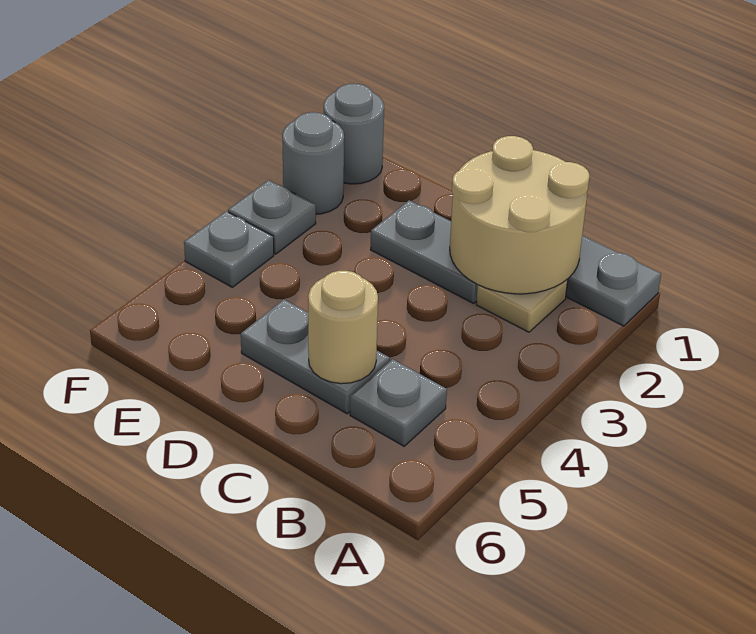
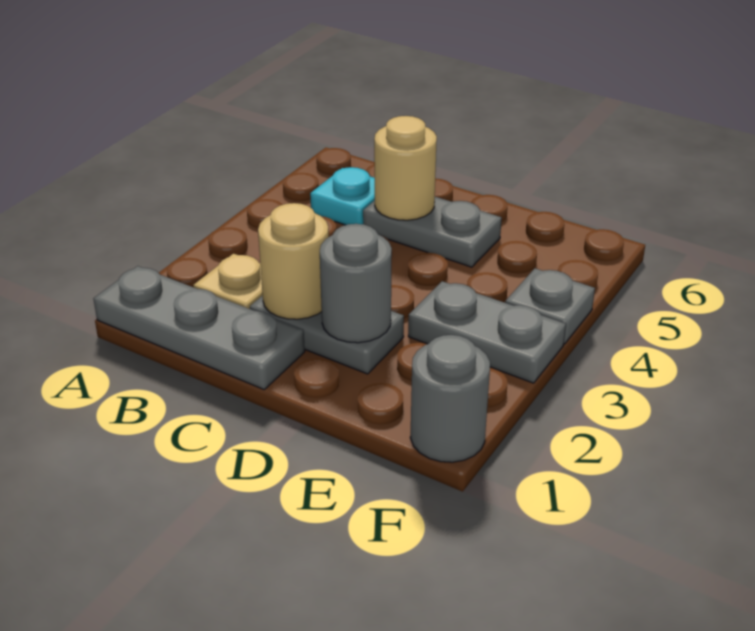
tan 2x2 round brick [450,136,590,294] -> tan 1x1 round brick [258,203,329,319]
grey 1x1 plate [350,359,447,446] -> cyan 1x1 plate [310,167,375,225]
grey 1x1 round brick [282,112,344,214] -> grey 1x1 round brick moved to [320,224,392,343]
grey 1x1 plate [228,180,316,254] -> grey 1x2 plate [408,281,566,383]

